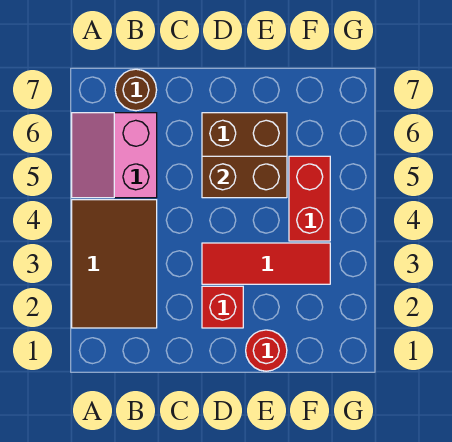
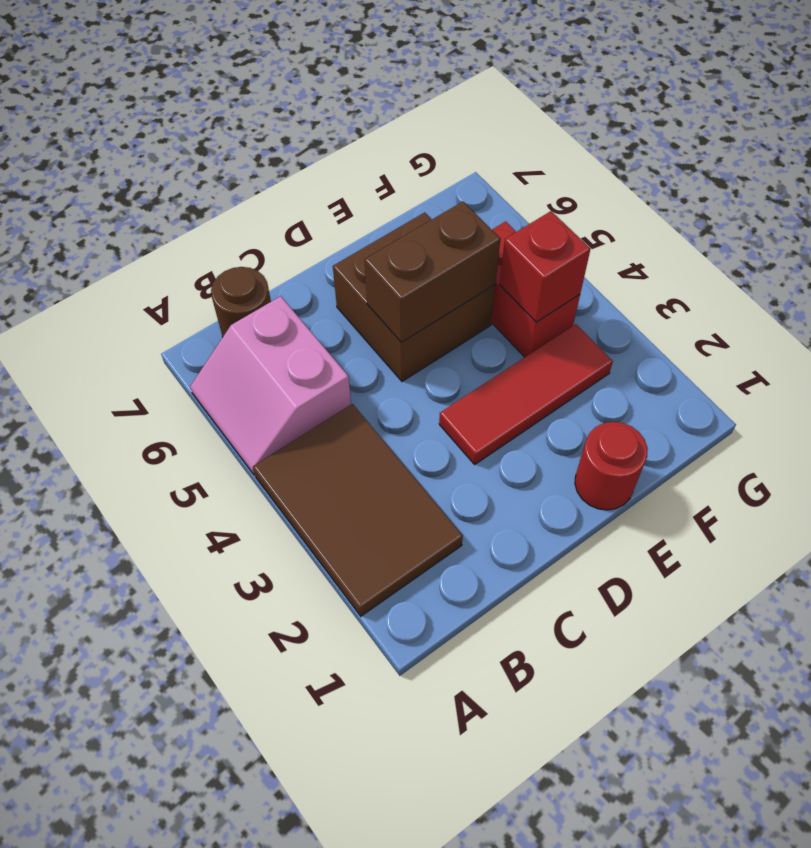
red 1x1 brick [202,286,243,328] -> red 1x1 brick moved to [500,211,591,322]

